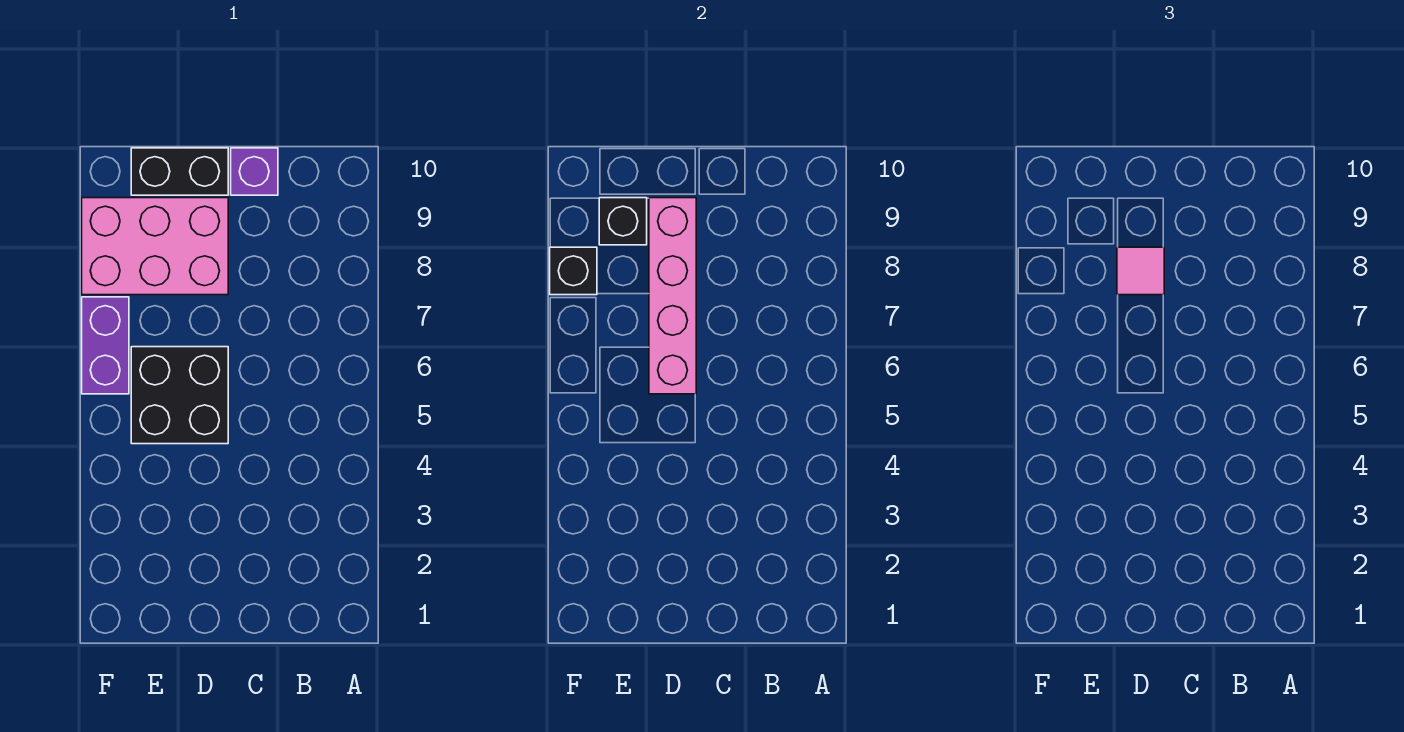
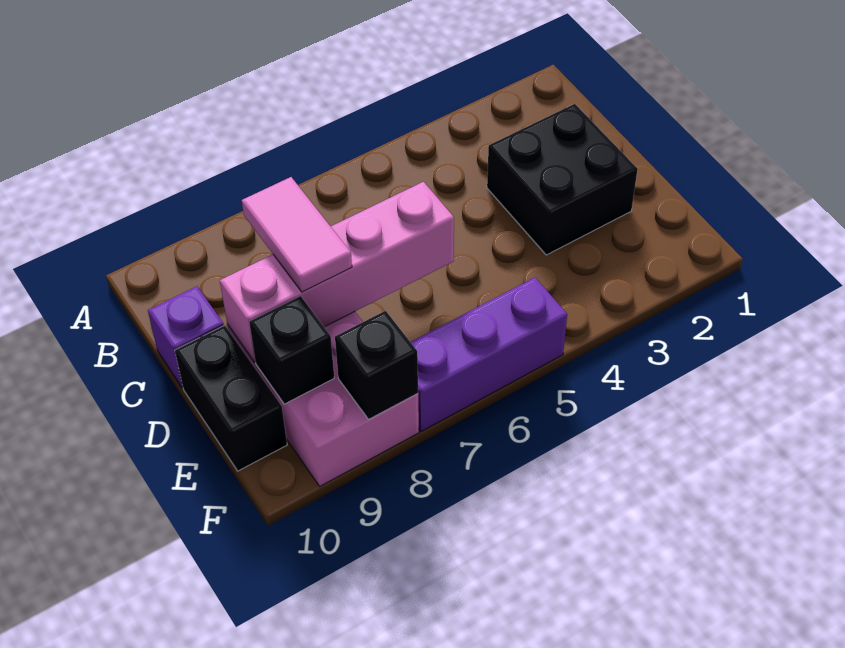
black 2x2 brick [131,347,228,444] -> black 2x2 brick moved to [487,104,638,255]
pink 1x1 tile [1117,247,1164,295] -> pink 1x2 tile [242,177,352,292]
purple 1x2 brick [82,297,129,394] -> purple 1x3 brick [411,278,567,431]

